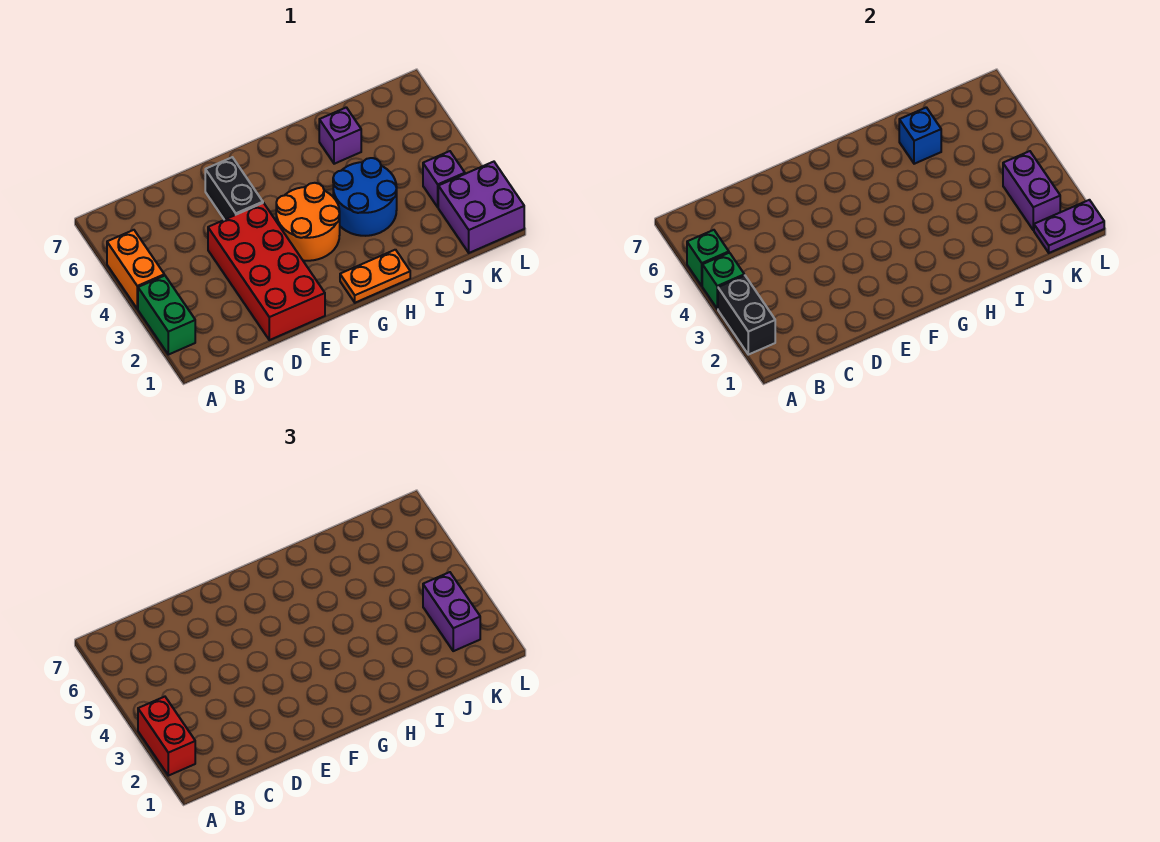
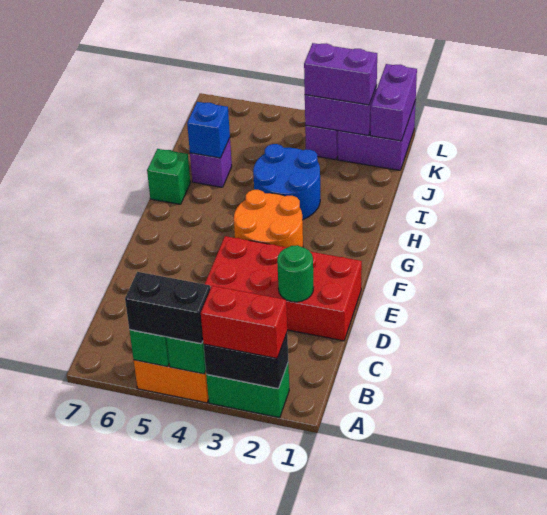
none -> green 1x1 round brick [277,245,314,302]
black 1x2 brick [205,157,263,220] -> black 1x2 brick moved to [125,272,210,344]
orange 1x2 plate [340,250,410,303] -> none
none -> green 1x1 brick [147,149,190,204]
purple 1x2 plate [1034,200,1104,253] -> purple 1x2 brick [370,64,417,141]

